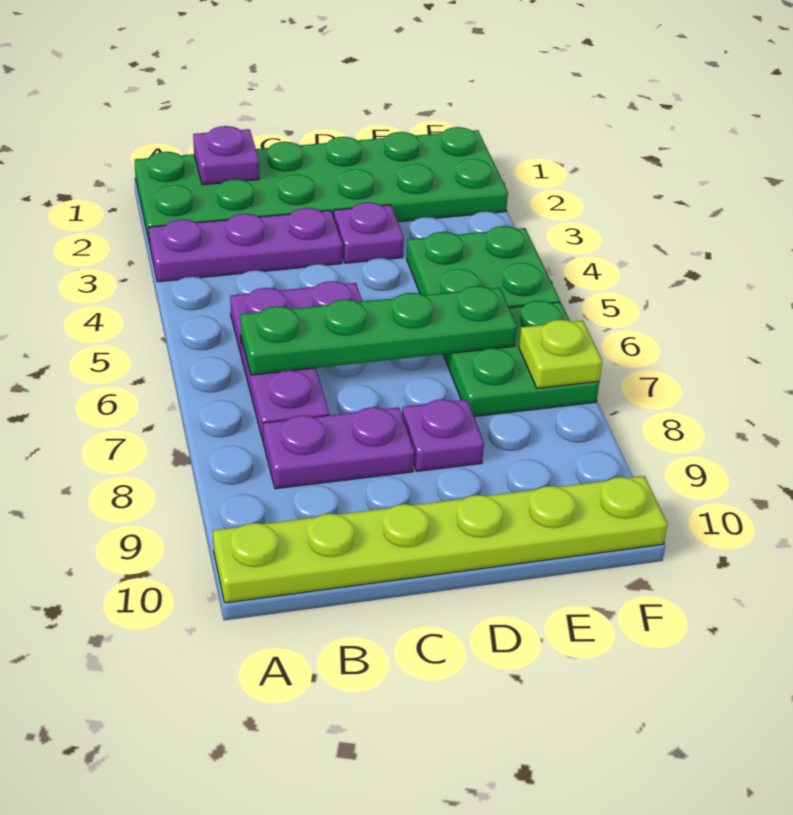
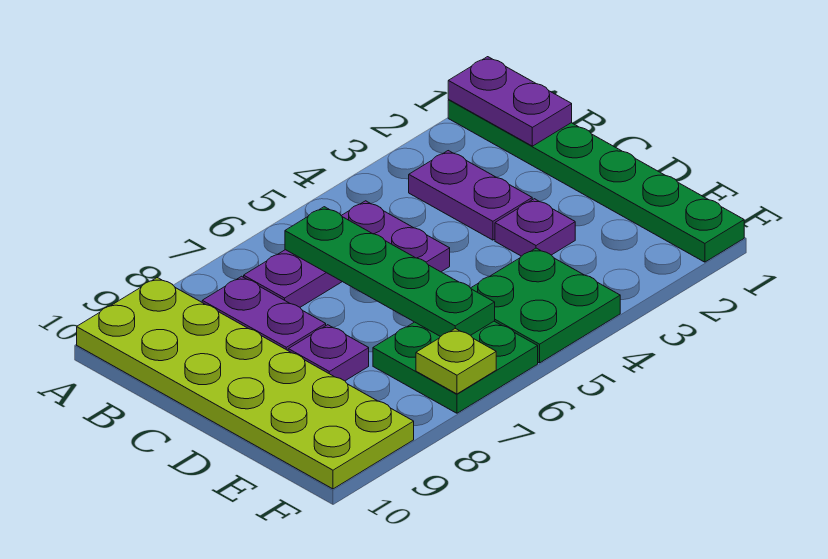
green 2x6 plate [135,127,508,244] -> green 1x6 plate [448,100,744,262]
purple 1x3 plate [149,208,343,282] -> purple 1x2 plate [409,151,532,240]
lime 1x6 plate [213,476,667,603] -> lime 2x6 plate [77,278,414,489]
purple 1x1 plate [193,126,259,185] -> purple 1x2 plate [448,57,572,146]

